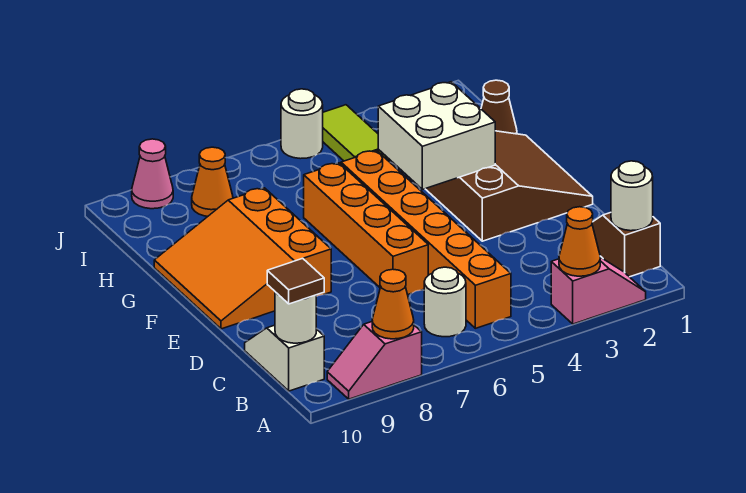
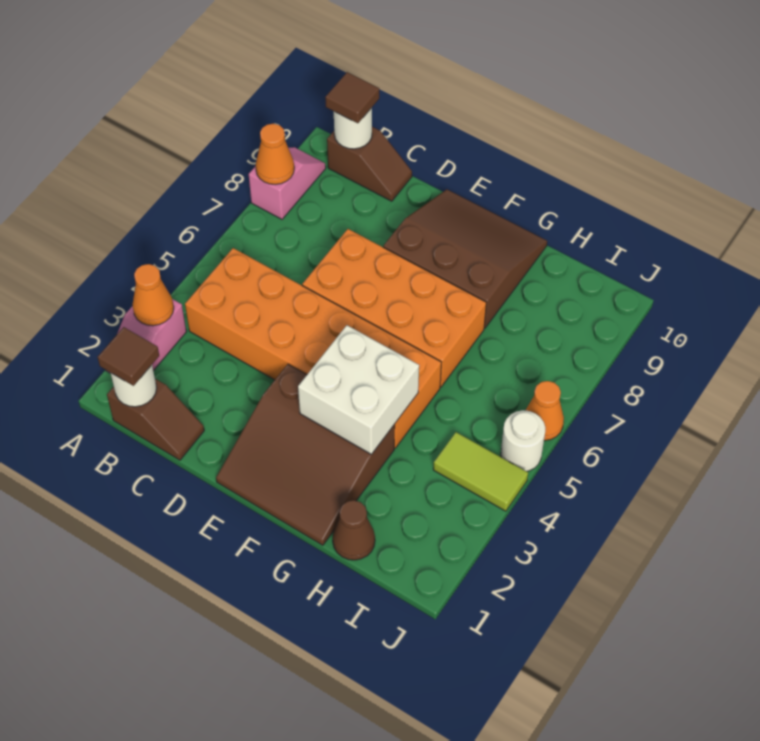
none -> brown 1x1 tile [98,327,159,386]
orange 1x6 brick [341,150,511,328] -> orange 2x6 brick [185,248,441,448]
white 1x1 round brick [424,267,466,337] -> none
white 1x2 slope [245,325,324,391] -> brown 1x2 slope [327,127,412,201]
orange 1x4 brick [304,163,428,295] -> orange 2x4 brick [302,229,486,387]
orange 3x3 slope [154,188,331,329] -> brown 3x3 slope [383,189,547,328]
orange 1x1 cone [192,147,233,216] -> orange 1x1 cone moved to [525,381,564,441]
pink 1x1 cone [132,139,173,209] -> none

